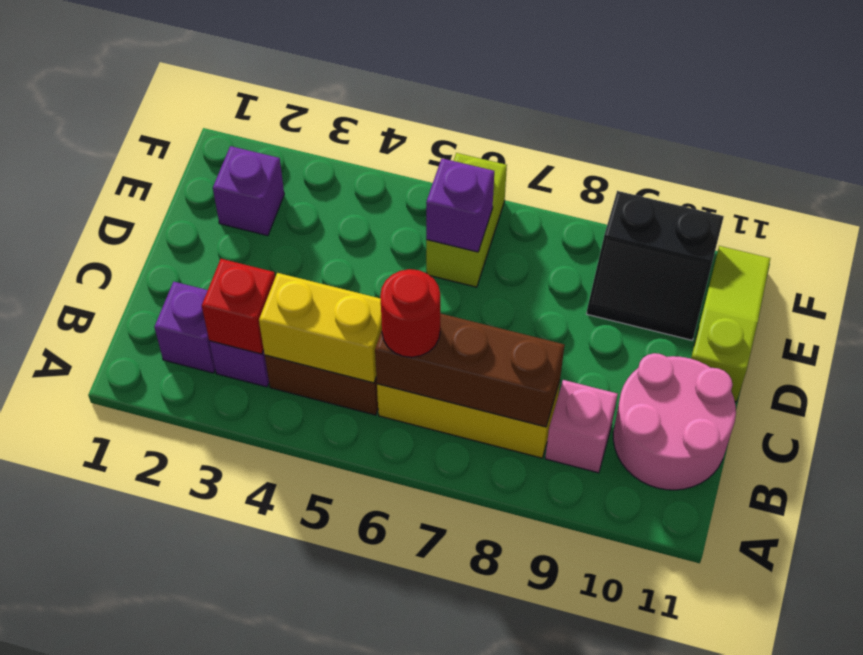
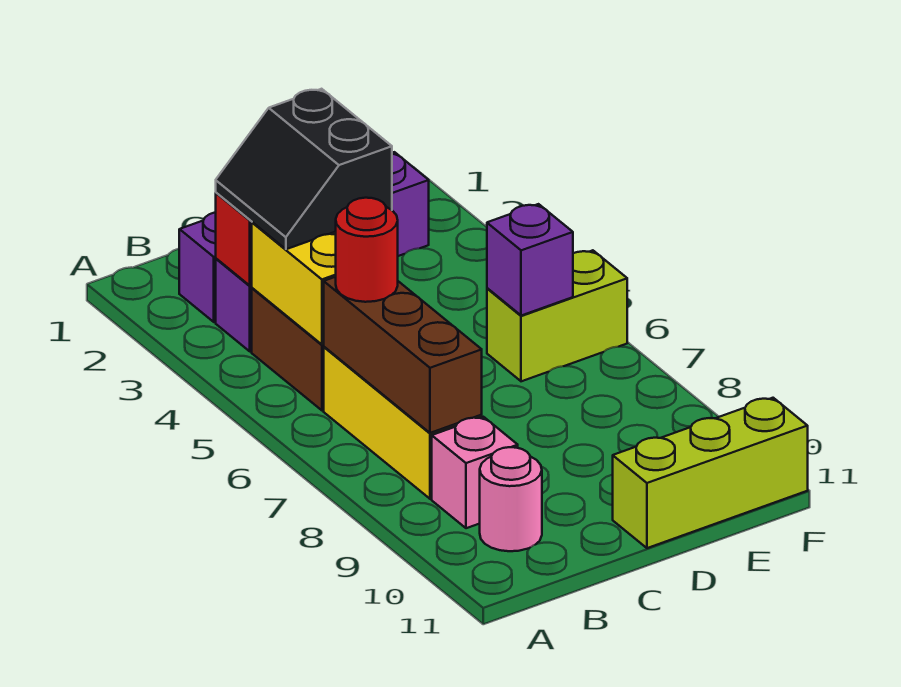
pink 2x2 round brick [613,353,736,490] -> pink 1x1 round brick [480,447,542,551]
lime 1x3 slope [691,246,770,402] -> lime 1x3 brick [613,398,808,548]
black 2x2 slope [587,191,724,340] -> black 2x2 slope moved to [216,89,392,249]

